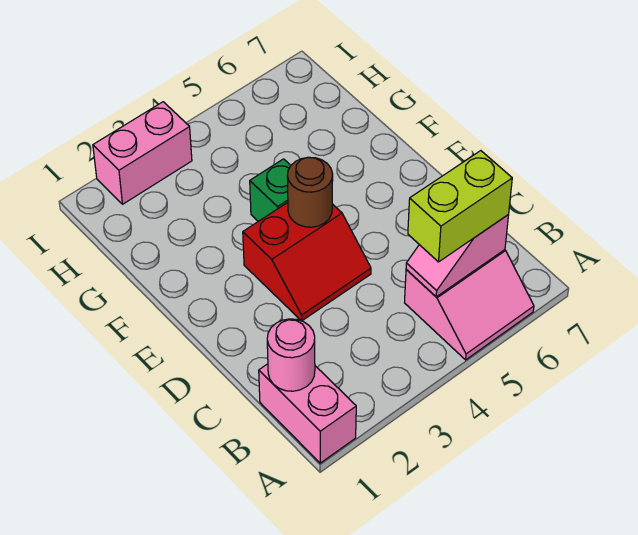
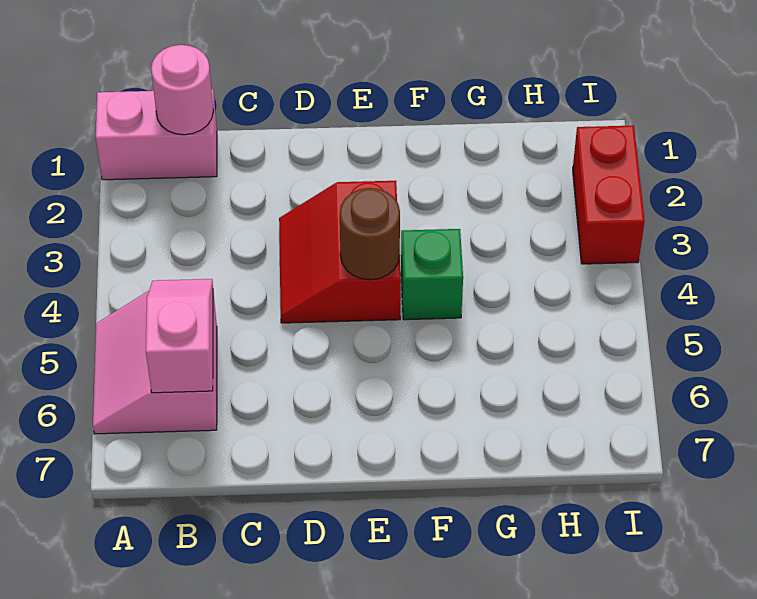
lime 1x2 brick [408,151,512,262] -> none
pink 1x2 brick [93,102,192,204] -> red 1x2 brick [573,125,645,264]

